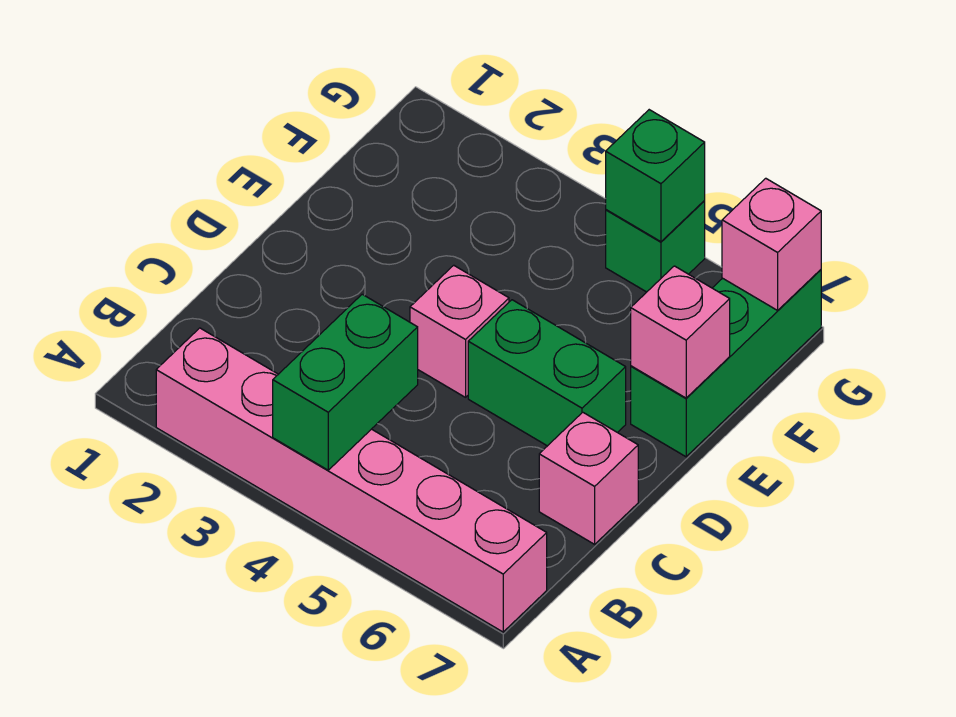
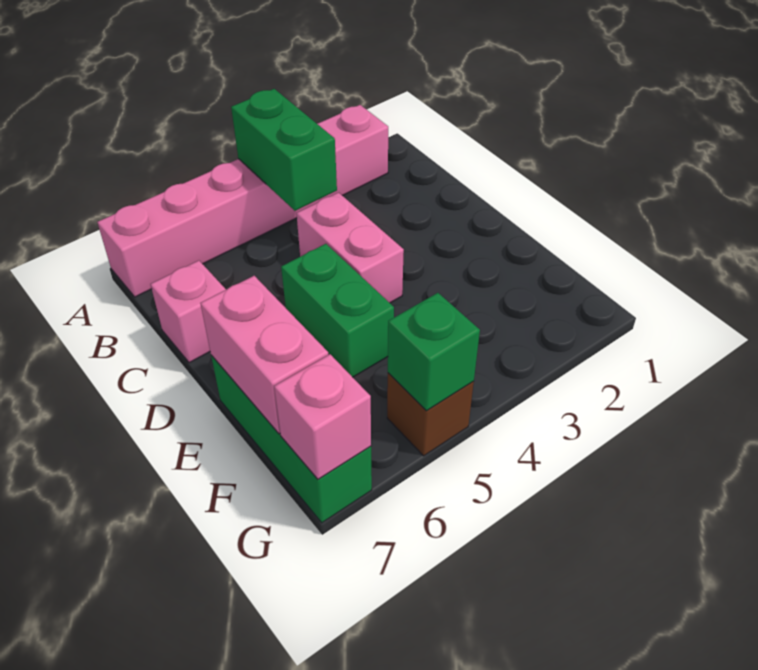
pink 1x1 brick [410,265,509,397] -> pink 1x2 brick [296,193,404,303]
green 1x2 brick [468,300,626,446] -> green 1x2 brick turned to [281,244,394,377]
pink 1x1 brick [631,266,730,398] -> pink 1x2 brick [200,276,328,434]
green 1x1 brick [606,201,705,292] -> brown 1x1 brick [387,373,474,456]

